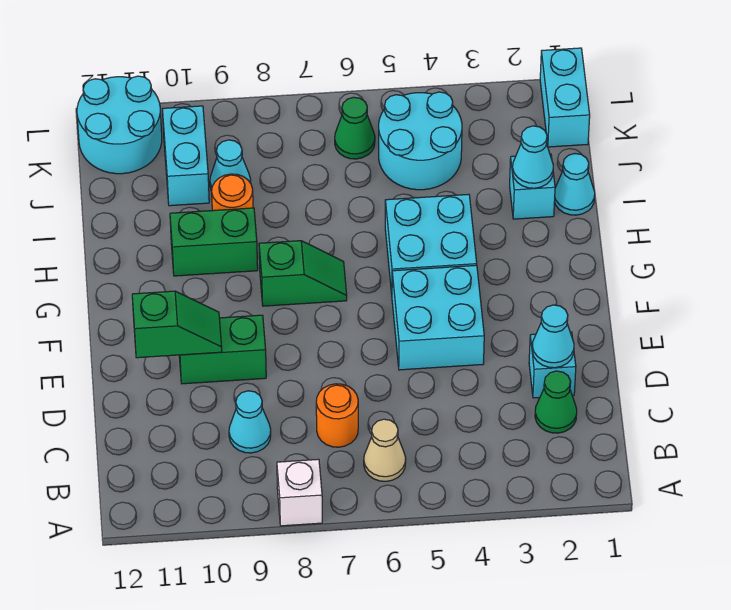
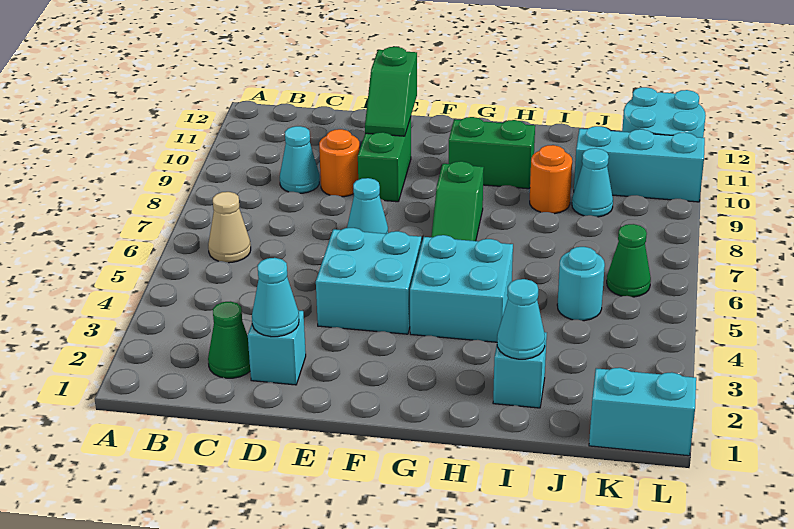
white 1x1 brick [277,459,322,526] -> none
orange 1x1 round brick [316,384,358,447] -> orange 1x1 round brick moved to [319,129,360,197]
green 1x2 brick [170,208,258,276] -> green 1x2 brick turned to [449,117,535,189]
cyan 1x1 cone [555,154,595,215] -> cyan 1x1 cone moved to [347,178,388,234]
cyan 2x2 round brick [379,92,462,190] -> cyan 1x1 round brick [557,247,605,321]
cyan 1x2 brick [162,106,209,206] -> cyan 1x3 brick [574,126,705,202]

